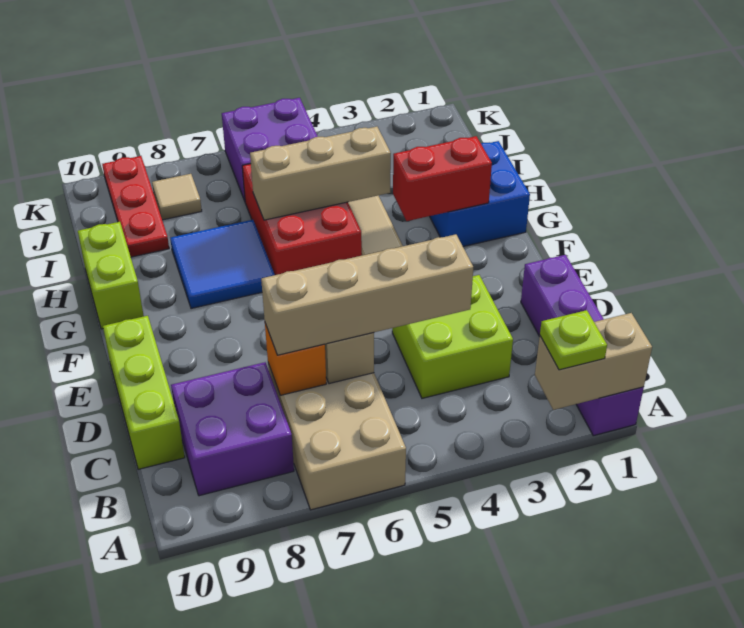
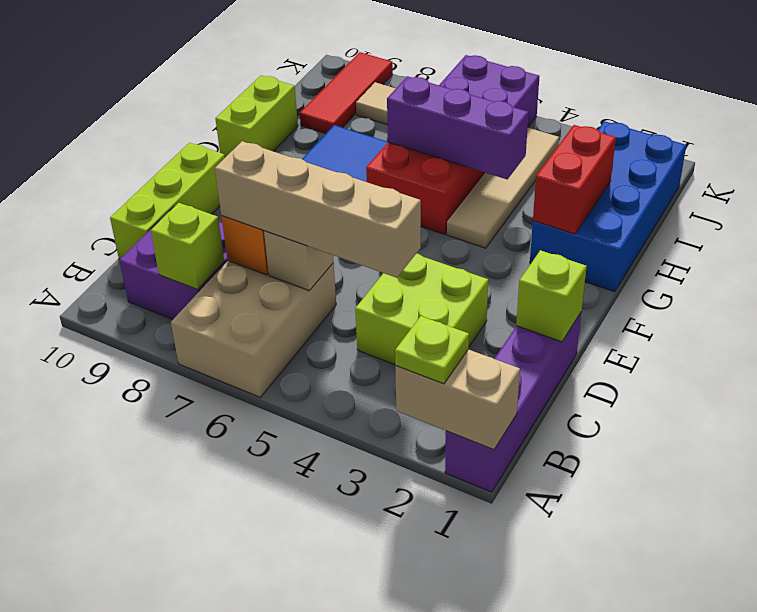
none -> lime 1x1 brick [151,203,224,289]
none -> lime 1x1 brick [516,250,587,342]
blue 2x2 brick [430,141,530,247] -> blue 2x4 brick [530,121,686,292]
red 1x2 brick [393,136,492,221] -> red 1x2 brick turned to [533,125,616,234]
tan 1x3 brick [250,127,391,220] -> purple 1x3 brick [387,76,529,179]
red 1x3 plate [102,156,169,257] -> red 1x3 tile [300,52,393,134]

